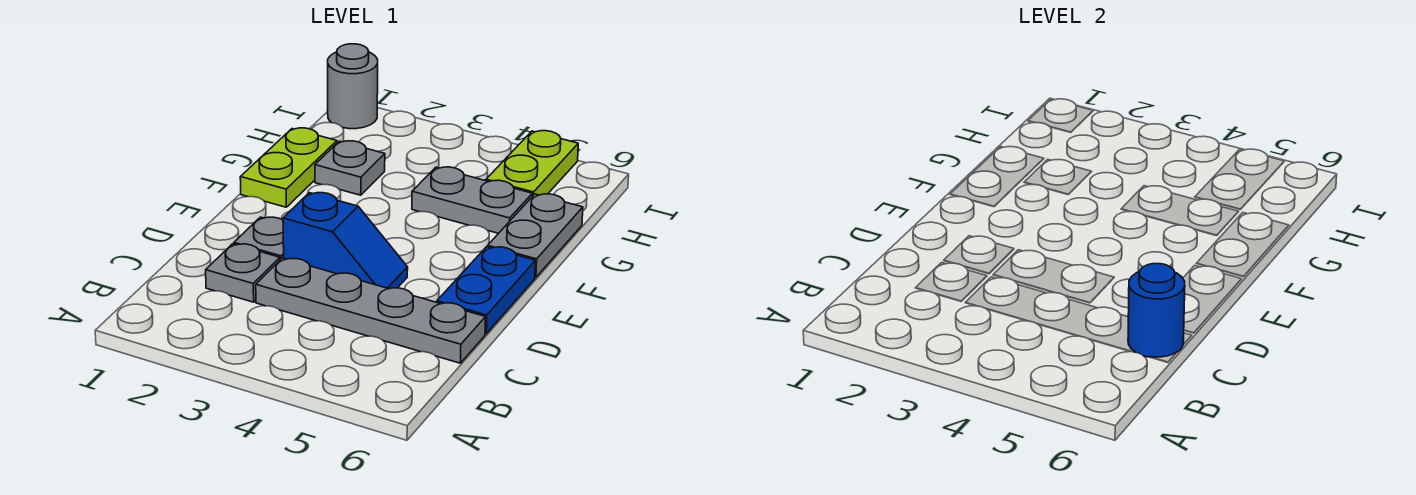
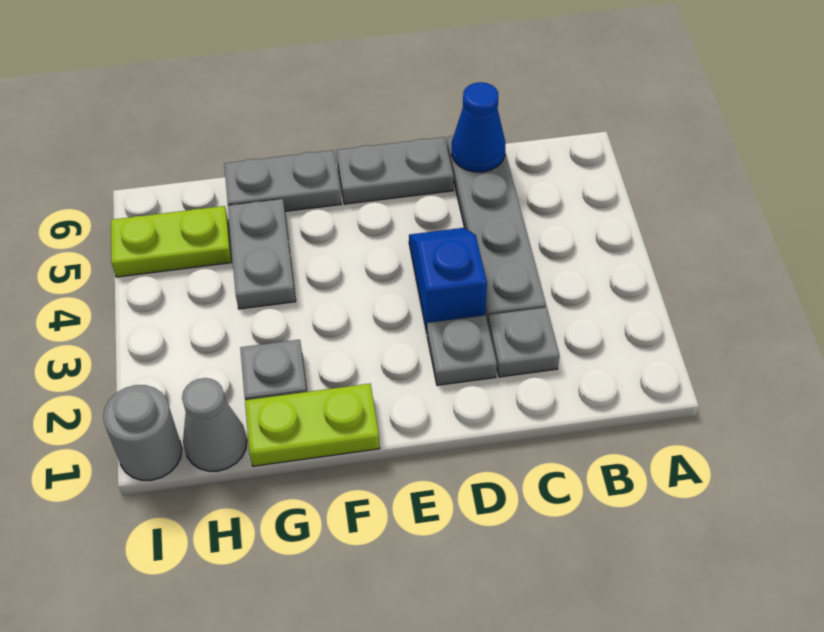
blue 1x1 round brick [1128,264,1185,357] -> blue 1x1 cone [452,82,505,172]
blue 1x2 plate [437,247,535,334] -> grey 1x2 plate [337,137,454,204]
none -> grey 1x1 cone [182,378,247,471]

